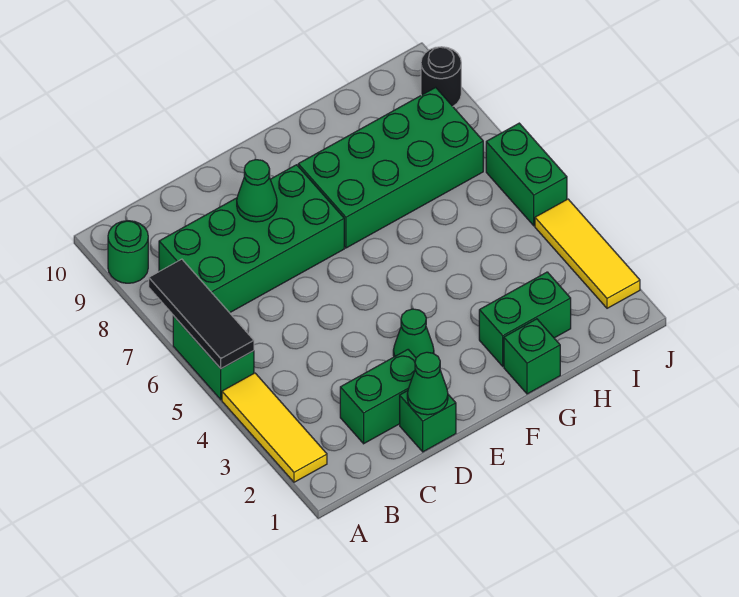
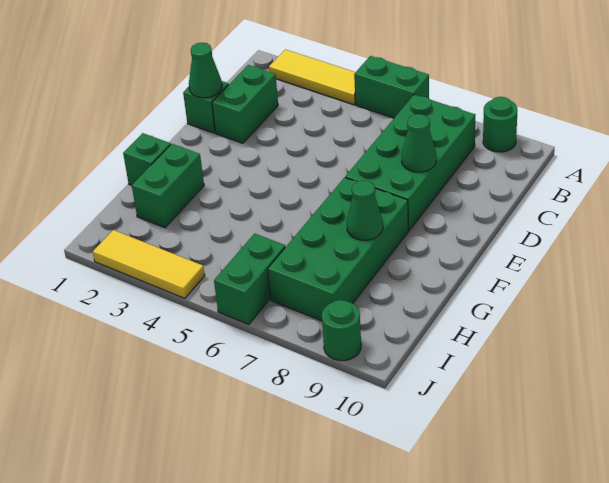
black 1x3 tile [149,259,254,369] -> none
green 1x1 cone [393,309,434,358] -> green 1x1 cone moved to [347,180,383,240]
green 1x2 brick [486,123,567,226] -> green 1x2 brick turned to [214,234,285,325]
black 1x1 round brick [421,47,461,106] -> green 1x1 round brick [322,300,361,361]

